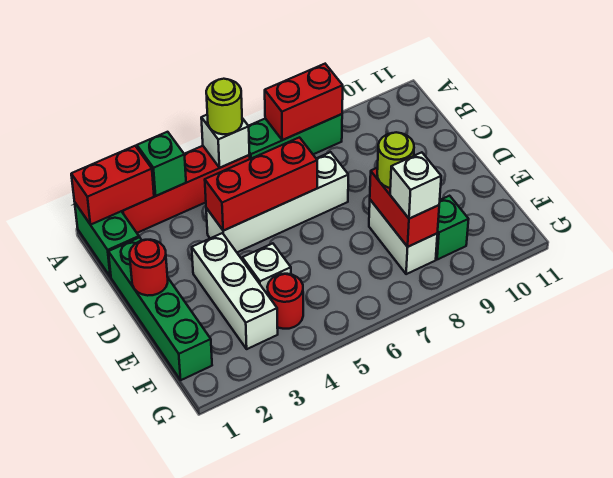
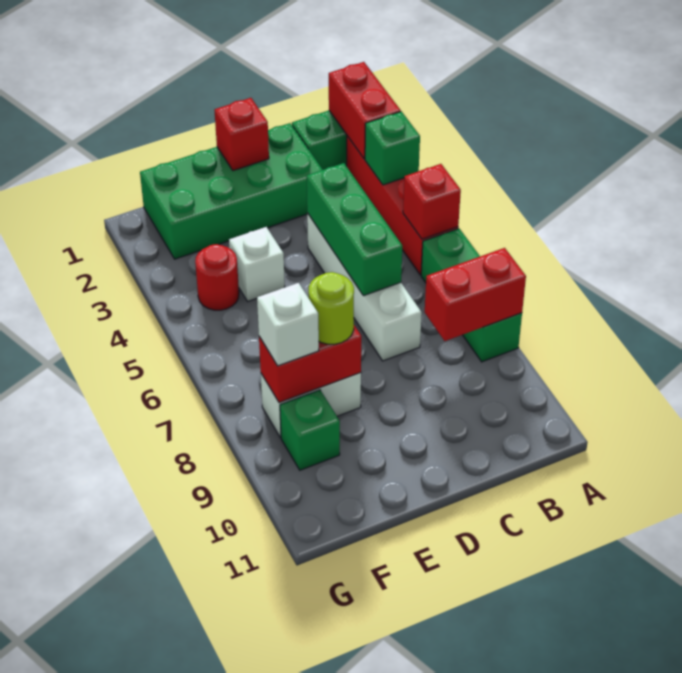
white 1x1 brick [201,115,249,168] -> red 1x1 brick [403,164,461,239]
lime 1x1 round brick [206,79,242,134] -> none
red 1x2 brick [265,64,343,140] -> red 1x2 brick turned to [425,248,526,341]
green 1x4 brick [109,237,212,380] -> green 2x4 brick [140,123,323,259]
red 1x3 brick [205,137,317,231] -> green 1x3 brick [307,163,402,296]
red 1x1 round brick [130,240,168,296] -> red 1x1 brick [215,98,269,171]
white 1x3 brick [192,233,278,349] -> none

